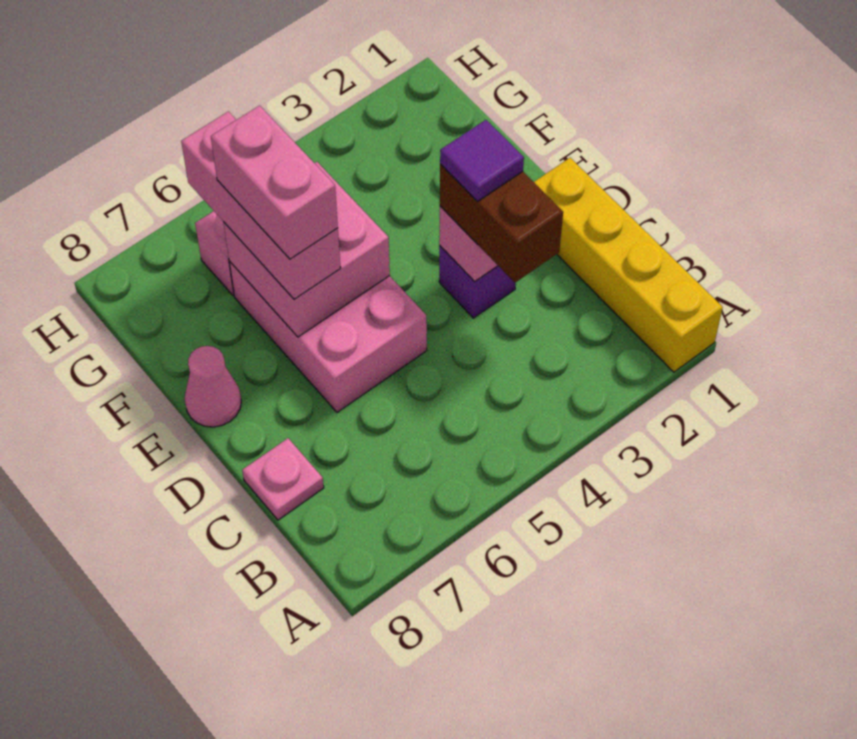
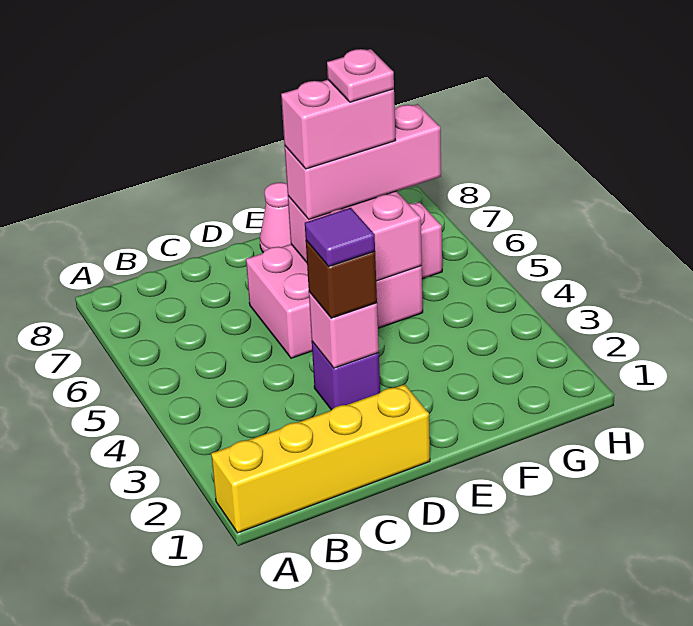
brown 1x2 brick [440,164,563,283] -> brown 1x1 brick [306,241,377,318]
pink 1x1 plate [242,438,324,520] -> pink 1x1 plate moved to [327,49,394,102]

